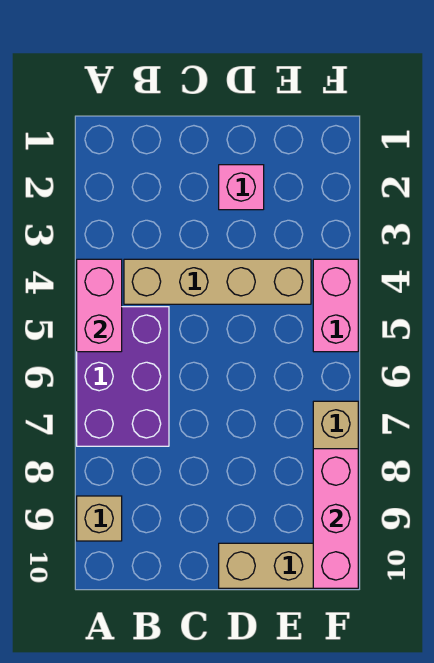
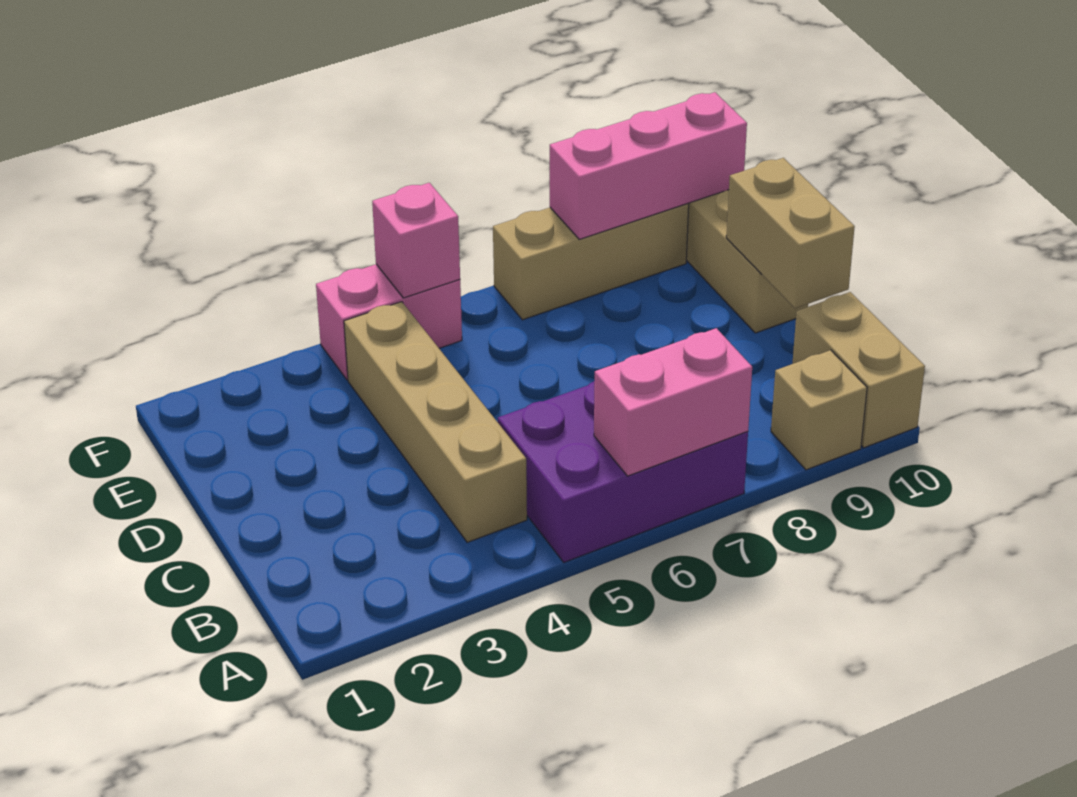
pink 1x2 brick [77,259,122,352] -> pink 1x2 brick moved to [594,328,752,476]
none -> tan 1x2 brick [792,292,925,448]
none -> tan 1x2 brick [726,158,855,308]
pink 1x1 brick [219,165,264,210] -> pink 1x1 brick moved to [372,183,460,298]

